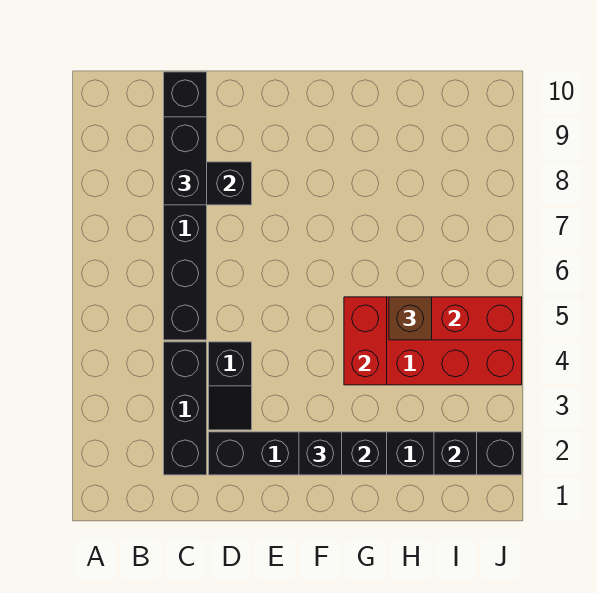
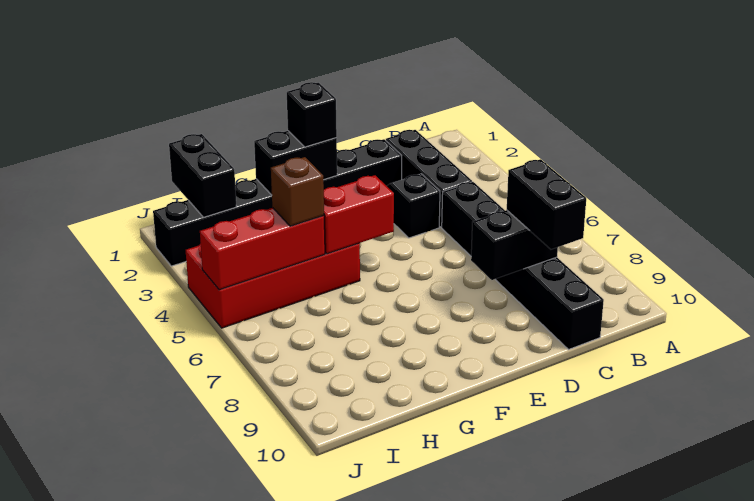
red 1x2 brick [344,297,387,385] -> red 1x2 brick turned to [324,175,394,254]
black 1x1 brick [434,432,477,475] -> black 1x2 brick [169,134,236,217]

